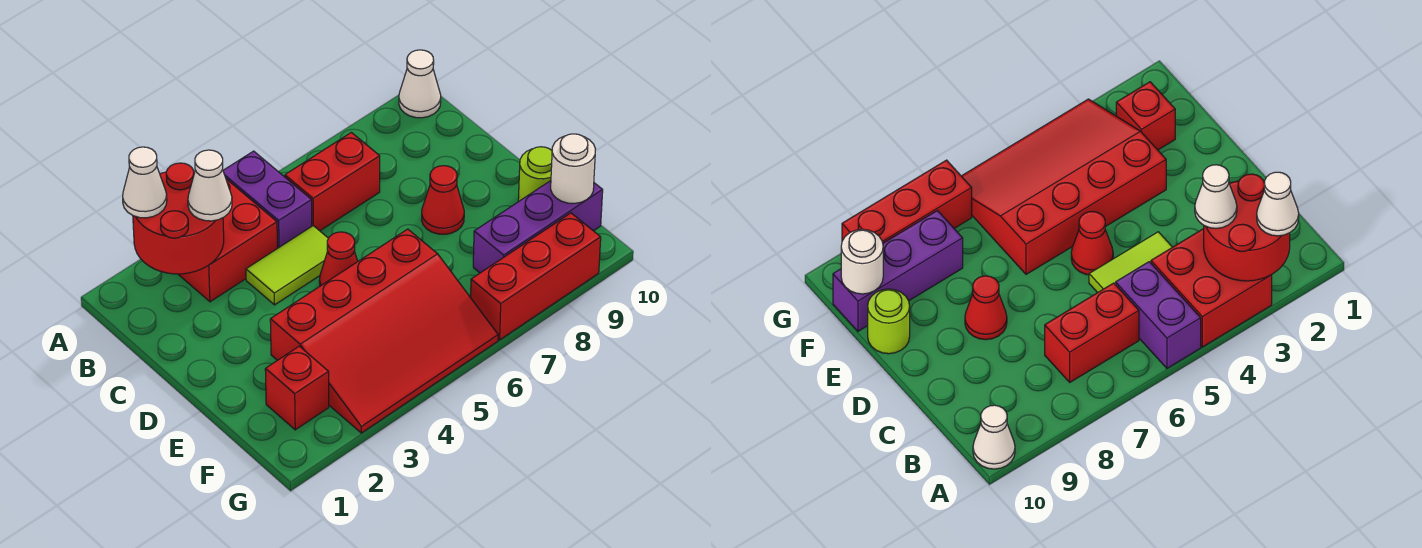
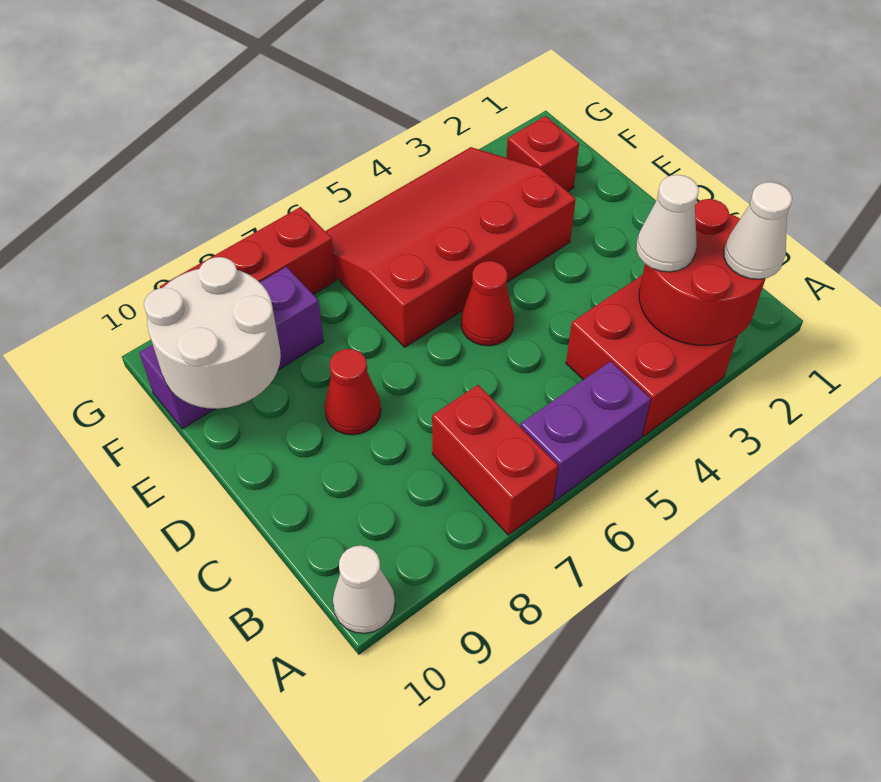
purple 1x2 brick [223,151,312,248] -> purple 1x2 brick turned to [520,361,651,501]
red 1x2 brick [285,132,380,231] -> red 1x2 brick turned to [432,385,558,535]
lime 1x2 tile [246,226,328,305] -> none
lime 1x1 round brick [518,147,552,202] -> none
white 1x1 round brick [551,134,595,203] -> white 2x2 round brick [144,257,281,409]

